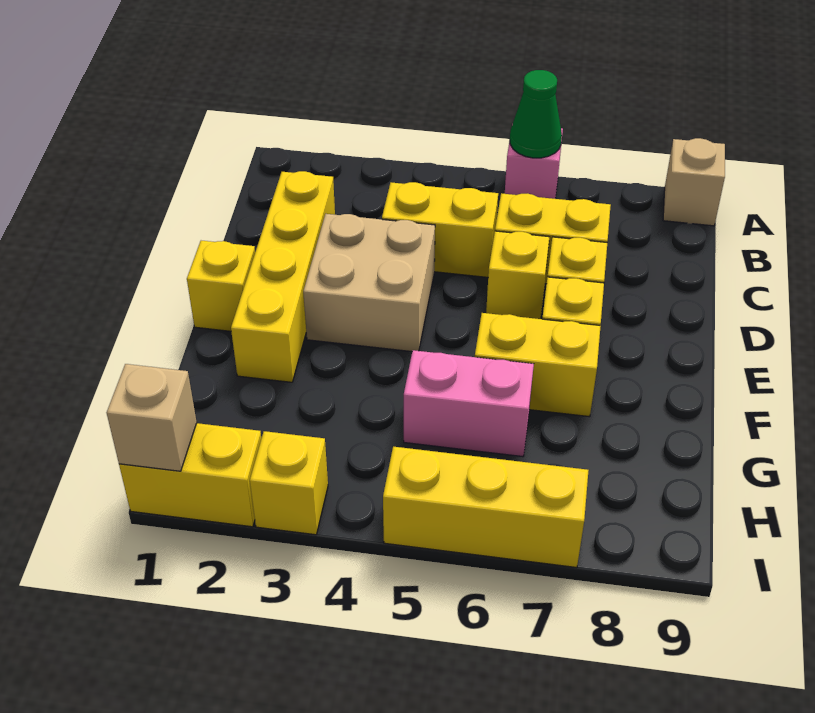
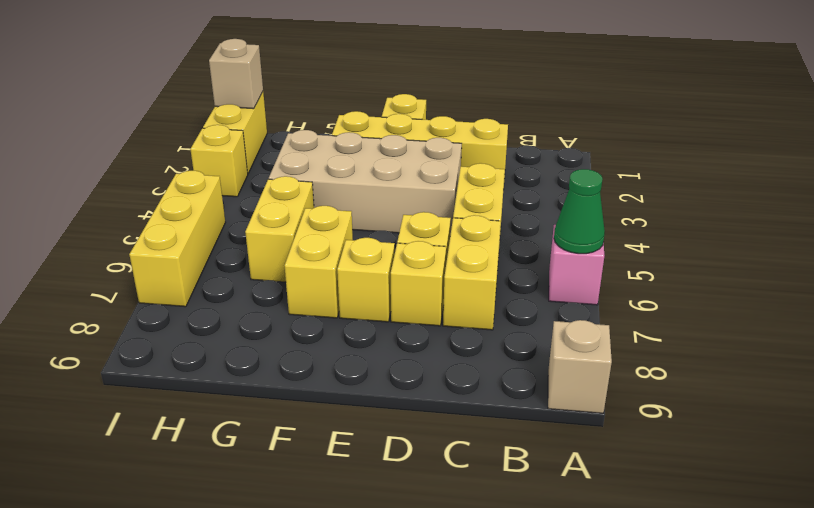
tan 2x2 brick [303,214,435,352] -> tan 2x4 brick [269,130,462,235]
pink 1x2 brick [404,350,534,457] -> yellow 1x2 brick [245,176,314,282]

